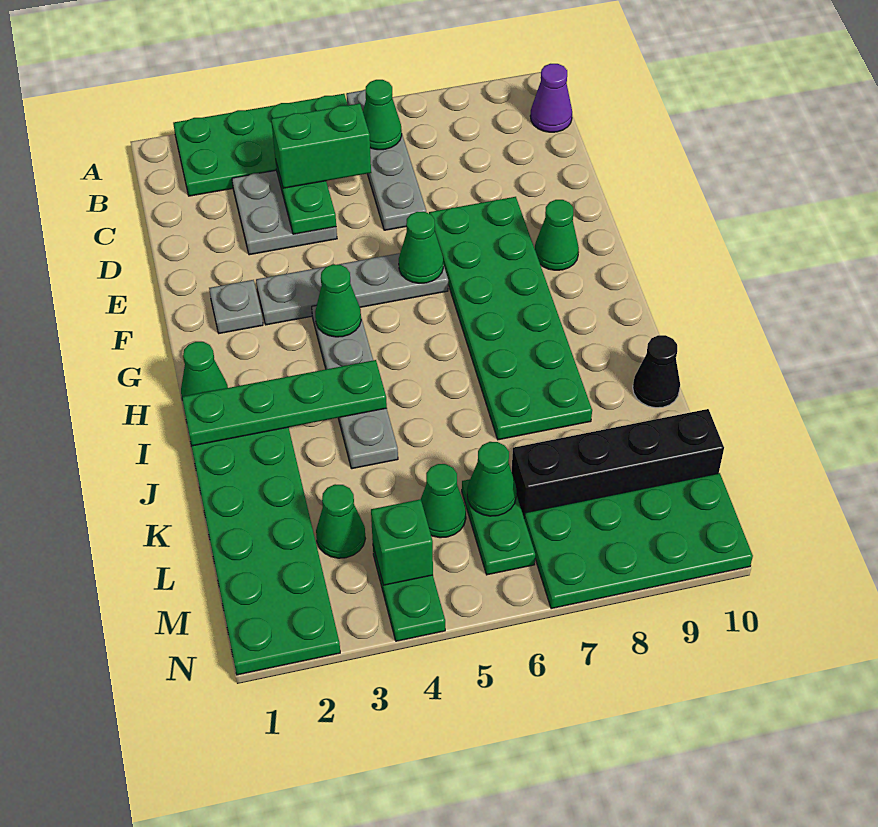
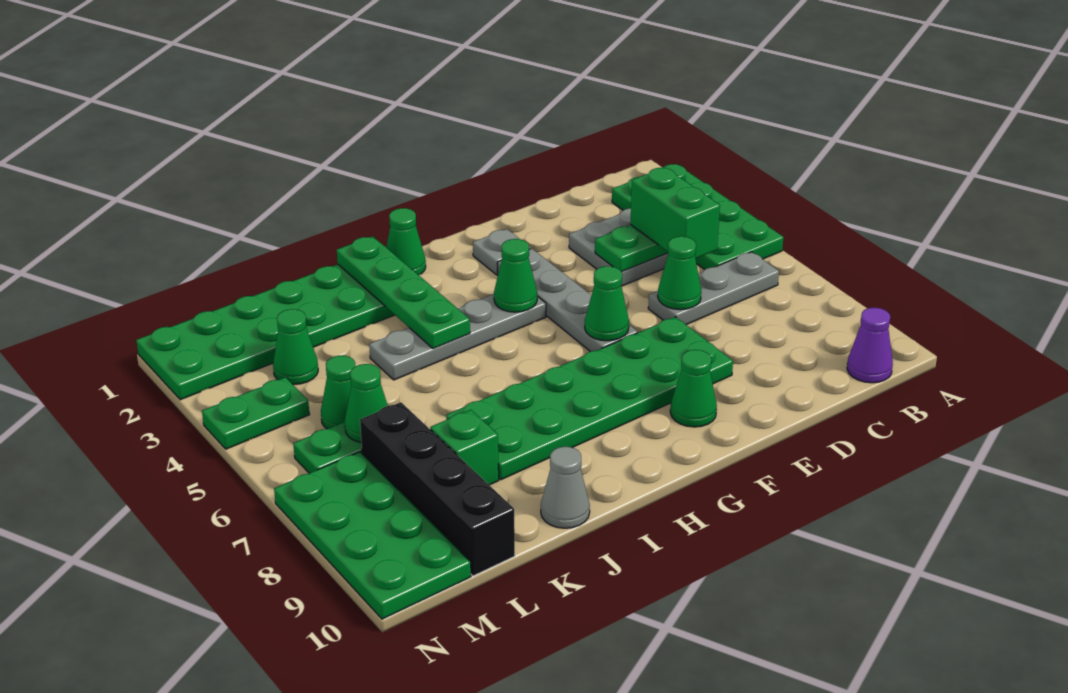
grey 1x4 plate [346,89,426,230] -> grey 1x3 plate [648,252,779,325]
green 1x1 cone [363,80,402,150] -> green 1x1 cone moved to [658,236,701,310]
black 1x1 cone [633,335,680,408] -> grey 1x1 cone [541,447,590,528]
green 1x1 brick [371,499,433,585] -> green 1x1 brick moved to [430,410,499,485]

